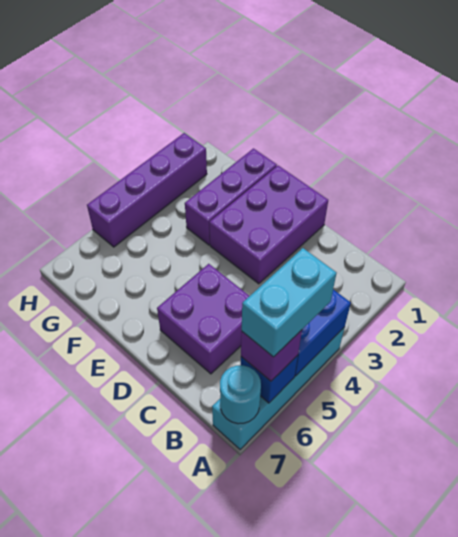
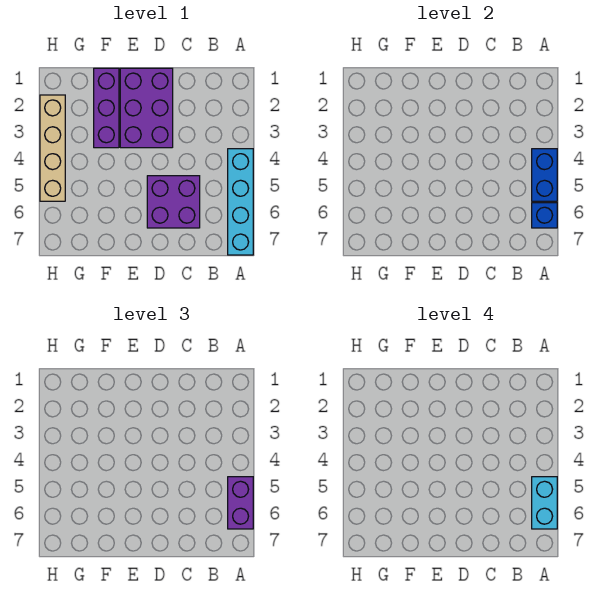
purple 1x1 brick [241,330,302,381] -> purple 1x2 brick [228,477,253,529]
cyan 1x1 round brick [220,365,261,424] -> none
purple 1x4 brick [87,133,207,247] -> tan 1x4 brick [40,95,65,201]

